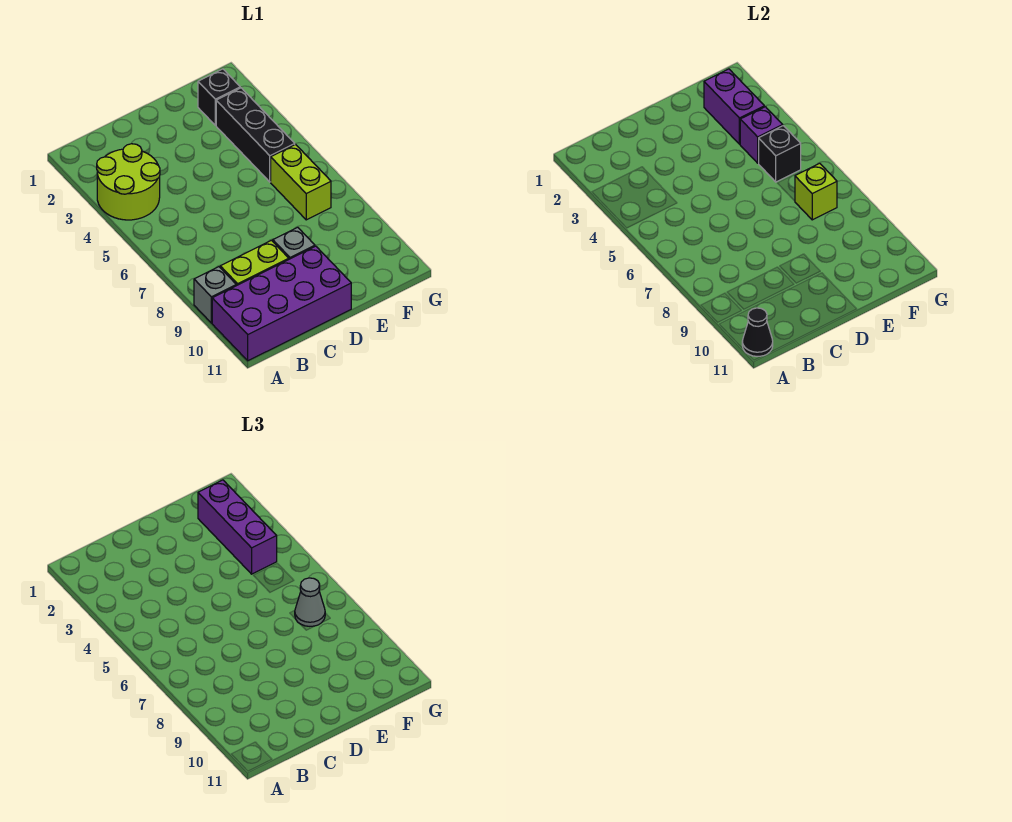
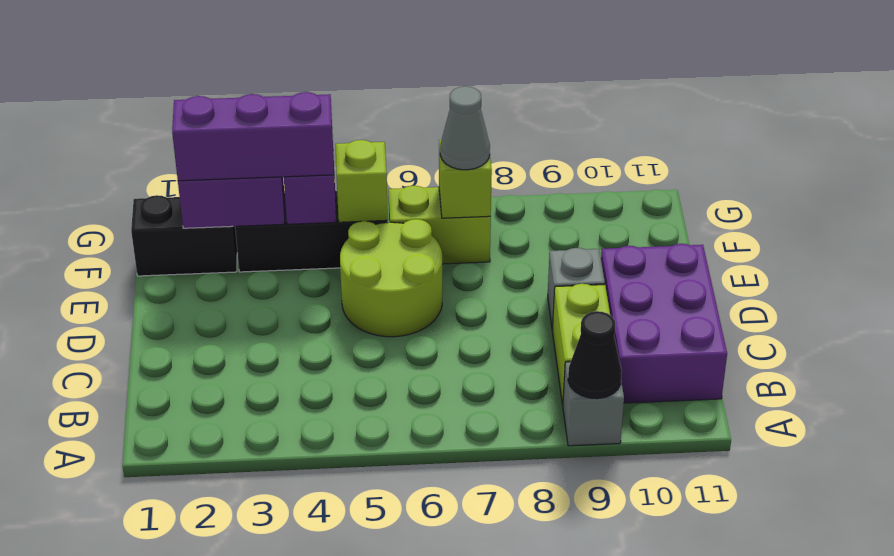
lime 2x2 round brick [97,144,160,220] -> lime 2x2 round brick moved to [340,219,442,337]
purple 2x4 brick [212,246,351,361] -> purple 2x3 brick [601,244,727,403]
black 1x1 cone [742,308,773,356] -> black 1x1 cone moved to [568,311,622,399]
black 1x1 brick [198,69,240,125] -> black 1x2 brick [131,195,237,276]
black 1x1 brick [758,126,801,182] -> lime 1x1 brick [335,140,388,222]

